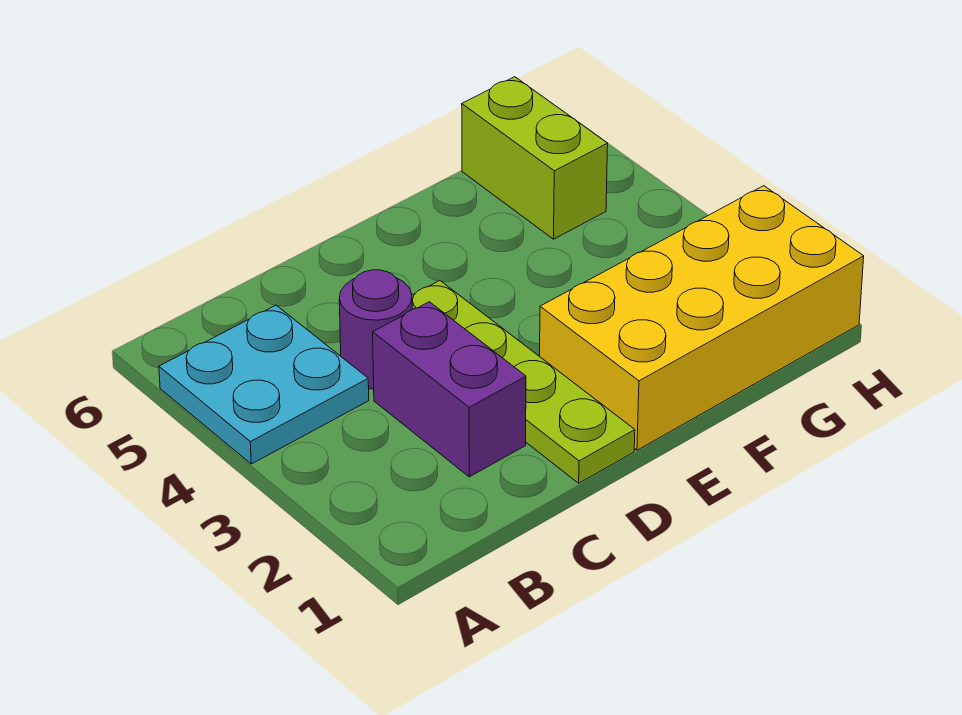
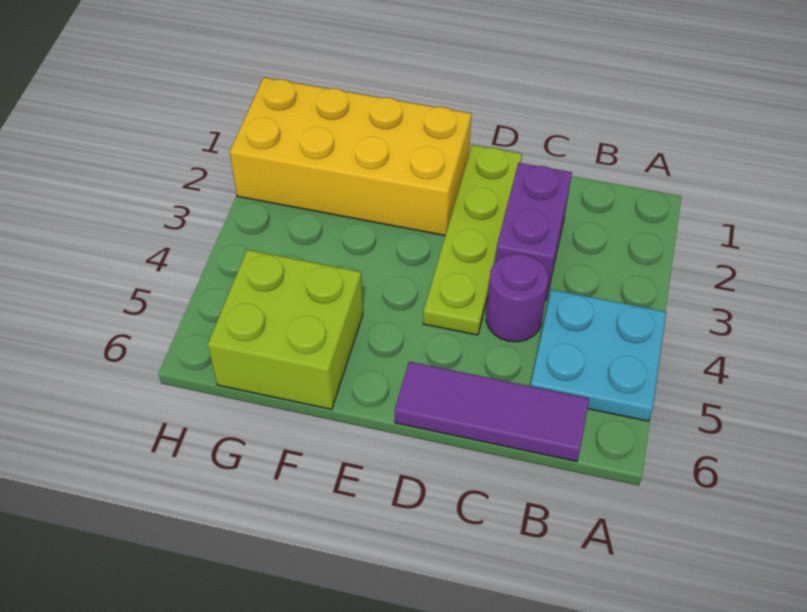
none -> purple 1x3 tile [395,362,589,461]
lime 1x2 brick [462,77,608,239] -> lime 2x2 brick [208,250,363,409]

